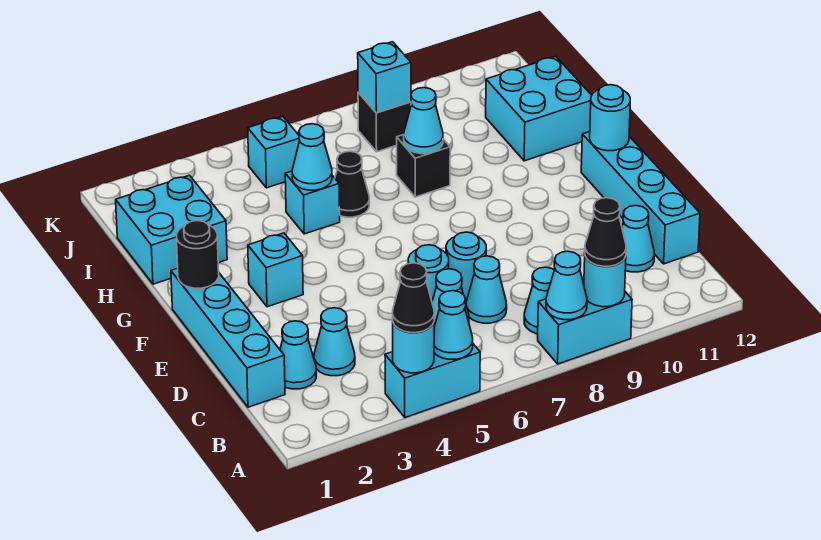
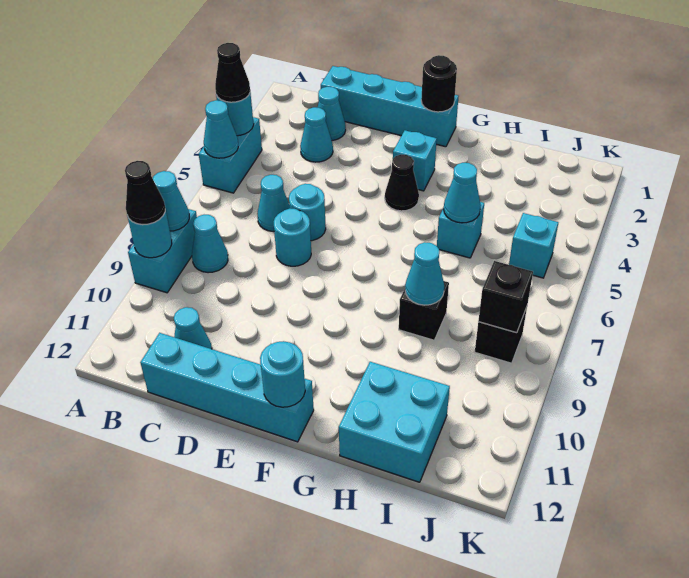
cyan 1x1 cone [466,256,507,323] -> none
cyan 2x2 brick [116,175,227,284] -> none
black 1x1 cone [335,151,369,217] -> black 1x1 cone moved to [385,155,419,211]
cyan 1x1 brick [358,42,411,113] -> black 1x1 brick [478,261,533,333]

